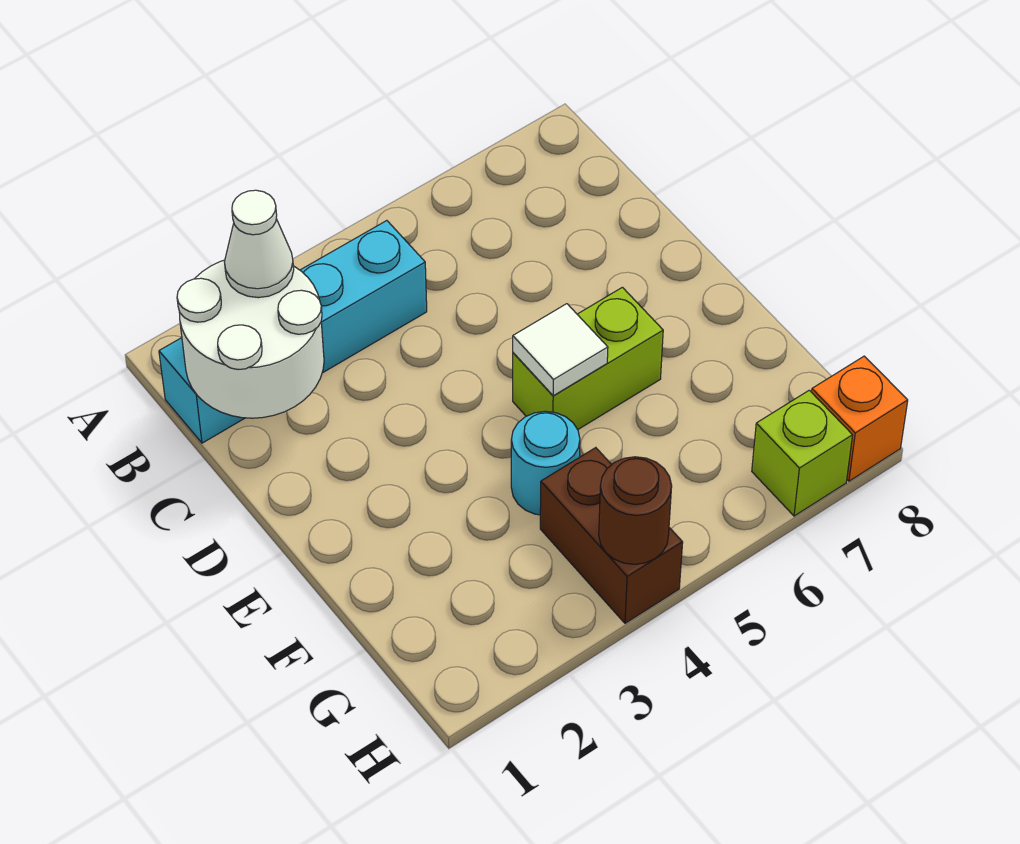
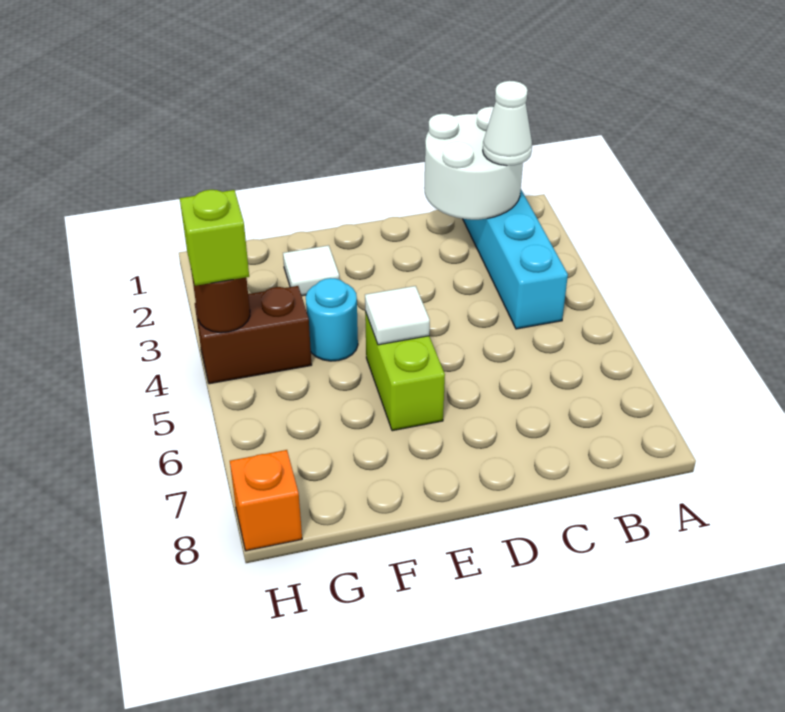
none -> white 1x1 tile [283,245,339,296]
lime 1x1 brick [752,390,853,516] -> lime 1x1 brick moved to [180,190,249,286]

